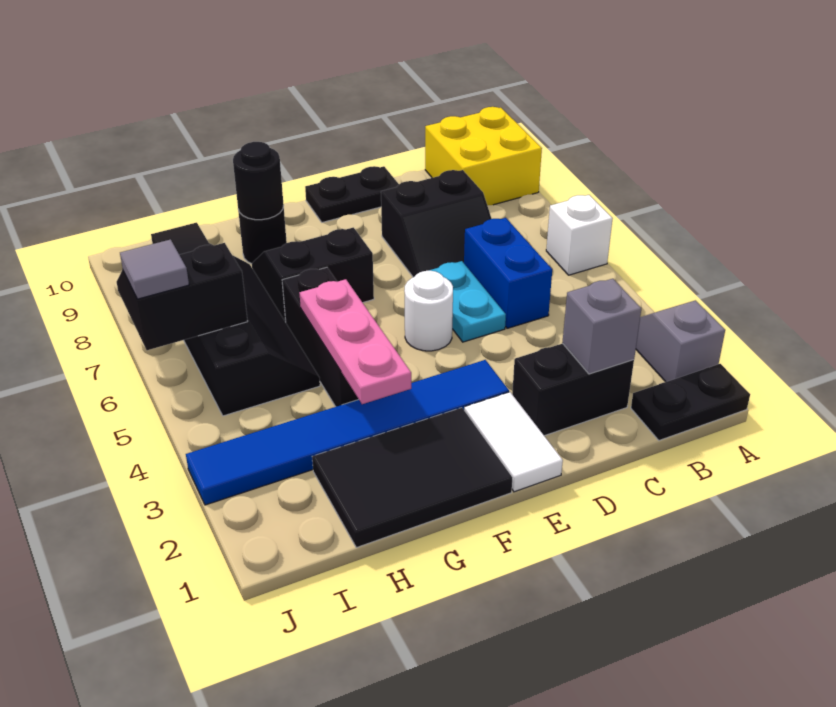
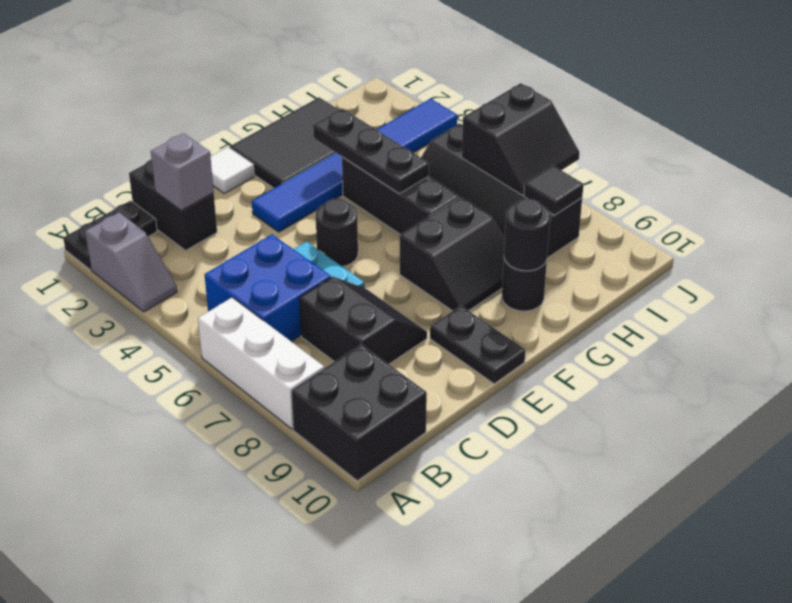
white 1x1 brick [546,195,613,275] -> white 1x3 brick [198,297,324,429]
yellow 2x2 brick [425,107,542,206] -> black 2x2 brick [291,345,427,481]
black 1x2 brick [512,343,634,436] -> black 1x2 brick turned to [129,160,217,250]
blue 1x2 brick [464,218,552,328] -> blue 2x2 brick [205,235,331,342]
black 2x2 slope [381,170,492,277] -> black 2x2 slope turned to [299,277,427,364]
black 1x2 plate [305,166,399,222] -> black 1x2 plate turned to [430,306,525,384]
white 1x2 tile [464,392,563,492] -> white 1x1 tile [211,147,254,194]
white 1x1 round brick [404,271,453,351] -> black 1x1 round brick [316,199,358,267]
pink 1x3 plate [300,279,411,404] -> black 1x3 plate [313,109,429,194]
grey 1x1 tile [120,239,189,299] -> none

